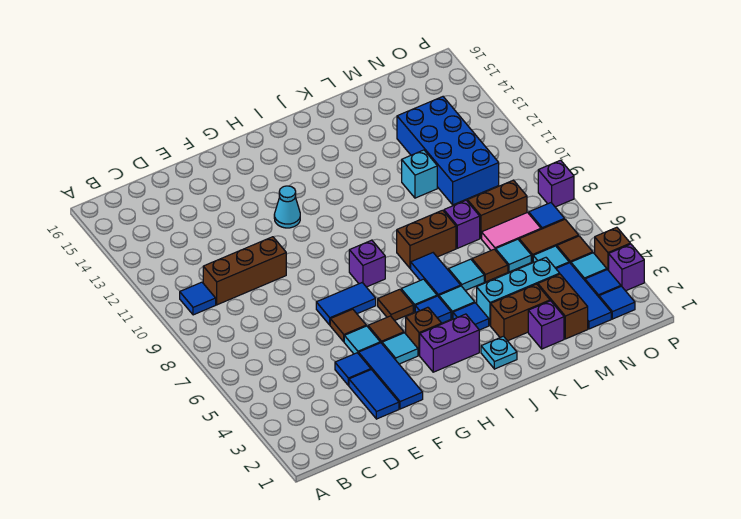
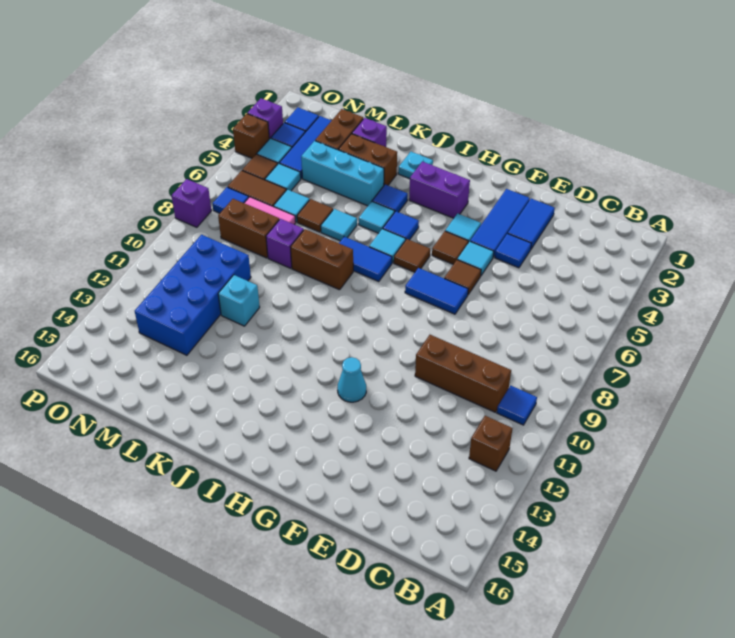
brown 1x1 brick [406,307,442,356] -> brown 1x1 brick moved to [469,416,512,471]
purple 1x1 brick [349,240,385,287] -> none
blue 1x2 tile [411,253,461,297] -> blue 1x2 tile turned to [339,237,392,281]

